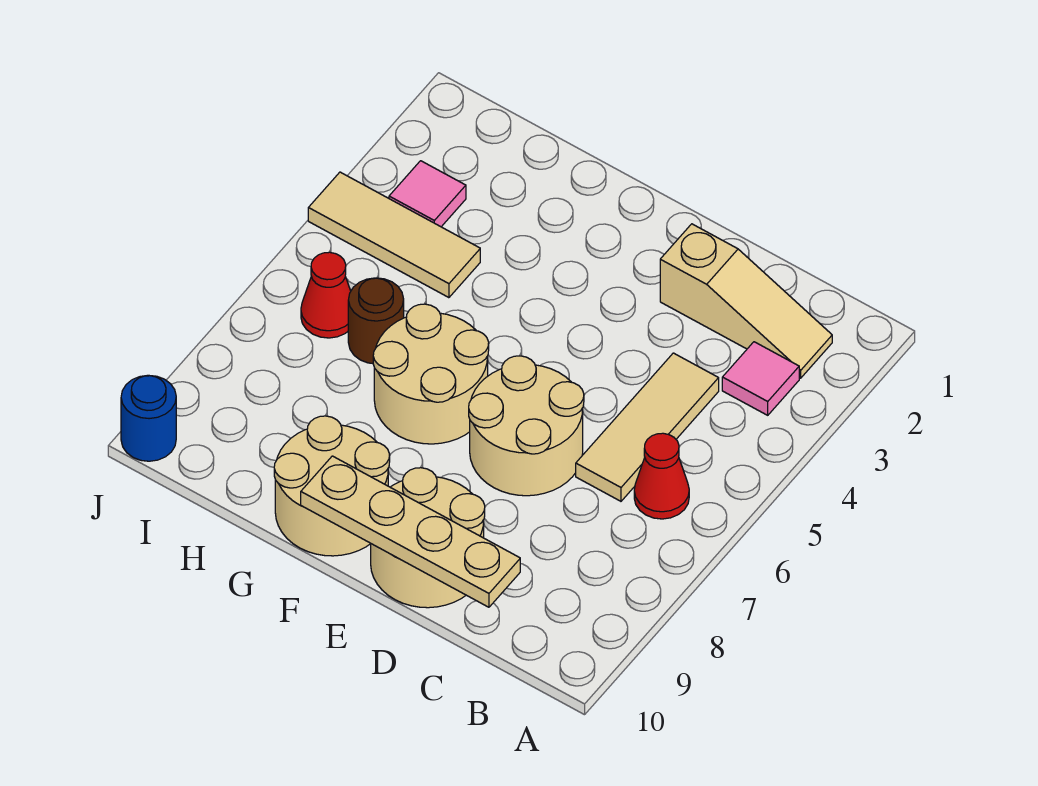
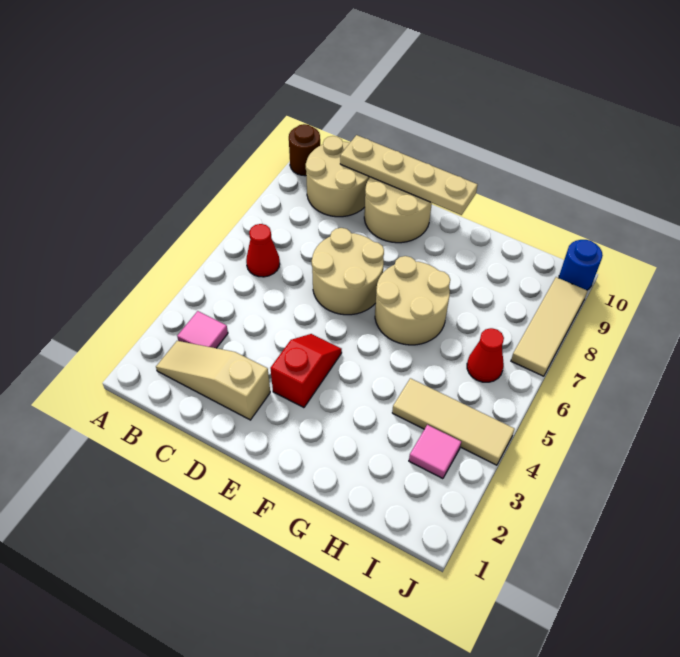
tan 1x3 tile [576,353,719,501] -> tan 1x3 tile moved to [511,277,588,376]
none -> red 1x2 slope [270,334,342,408]
tan 2x2 round brick [274,416,390,556] -> tan 2x2 round brick moved to [306,136,370,217]
brown 1x1 round brick [348,278,404,363] -> brown 1x1 round brick moved to [289,124,320,176]

